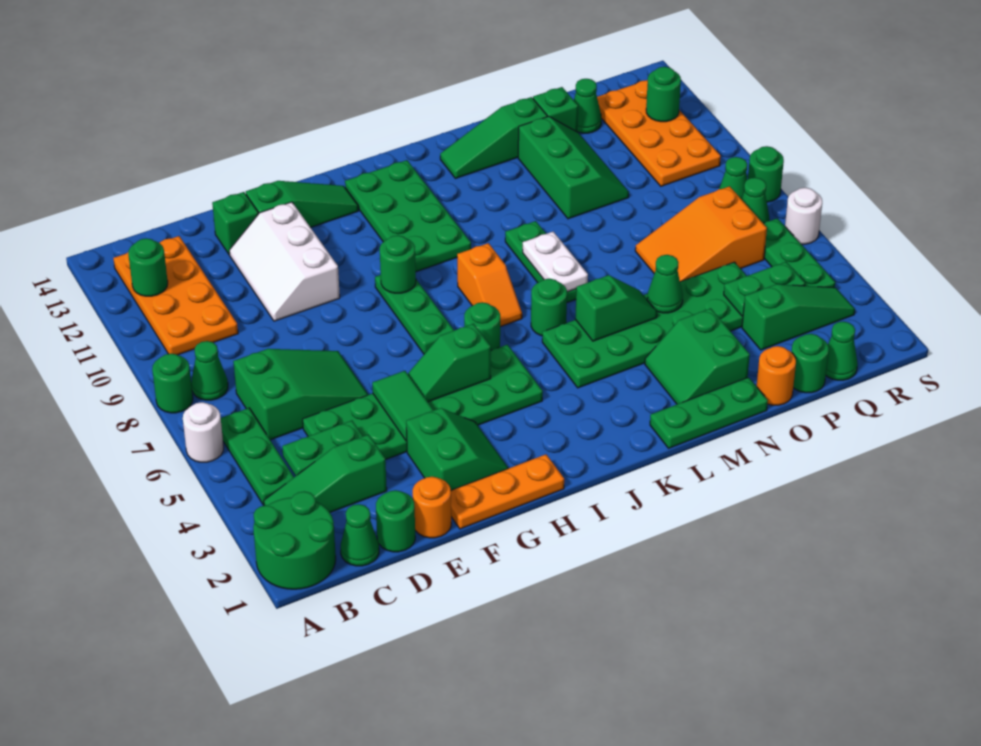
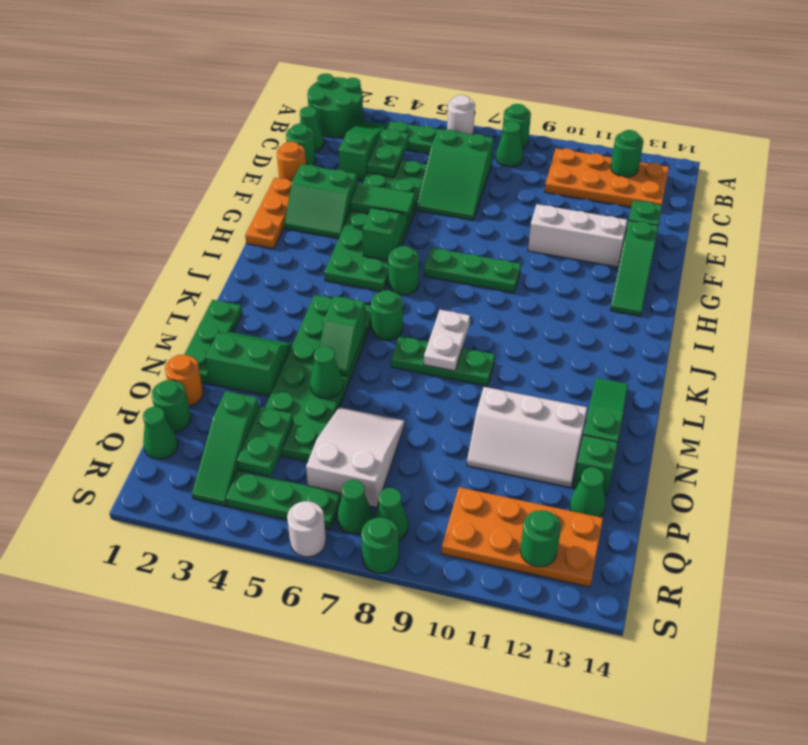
green 1x1 round brick [380,235,416,293] -> none
green 2x4 plate [345,160,471,272] -> none
orange 1x2 slope [457,243,522,327] -> none
white 1x2 plate [523,232,588,292] -> white 1x2 plate turned to [424,310,470,371]
green 2x3 slope [518,116,629,219] -> white 2x3 slope [467,387,587,487]
orange 2x3 slope [635,186,767,282] -> white 2x3 slope [306,407,405,507]

